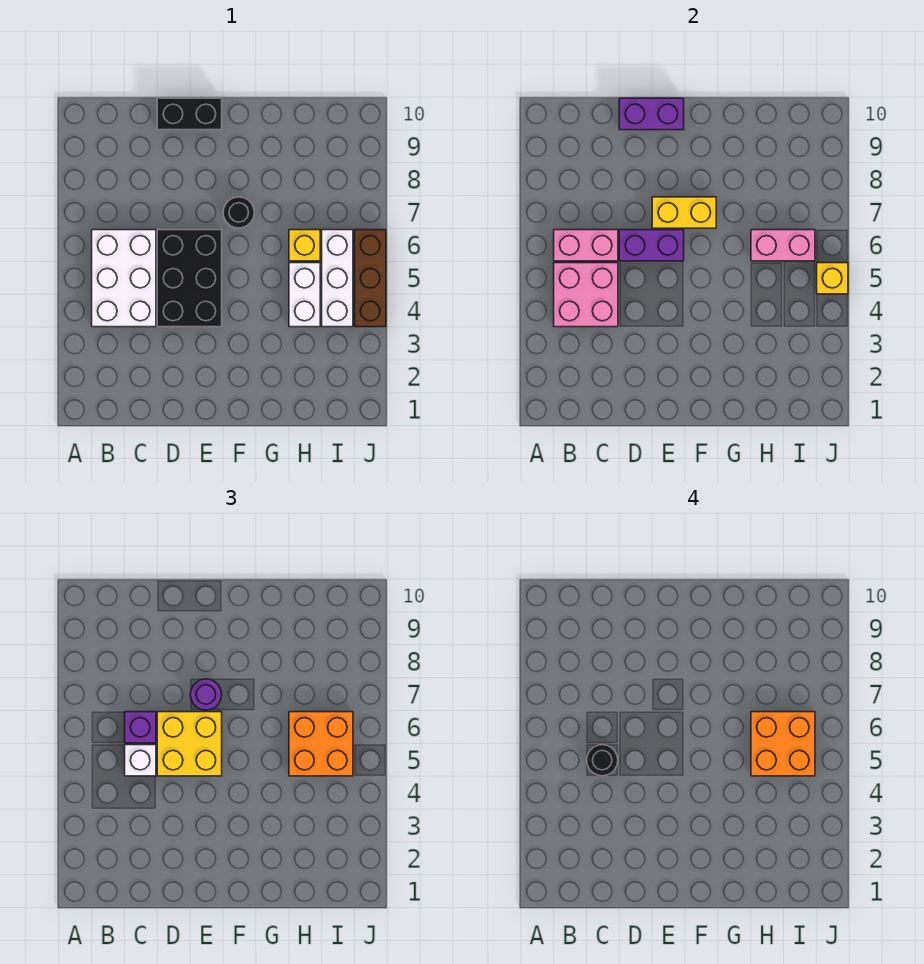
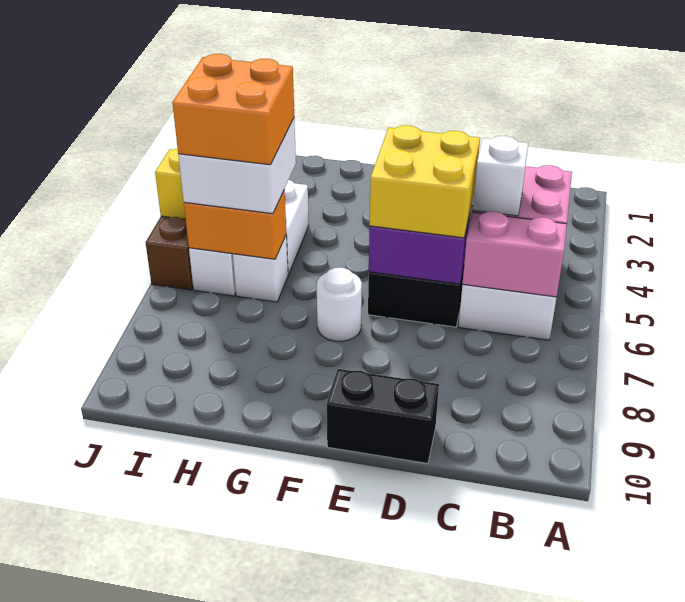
black 1x1 round brick [587,745,618,776] -> none
purple 1x1 brick [125,712,156,743] -> none
purple 1x2 brick [619,98,684,130] -> none
yellow 1x2 brick [652,197,716,228] -> none
purple 1x1 round brick [190,679,222,710] -> none
black 1x1 round brick [223,197,254,228] -> white 1x1 round brick [317,268,362,341]
orange 2x2 brick [289,712,353,776] -> white 2x2 brick [178,118,296,214]
yellow 1x1 brick [289,230,320,261] -> white 1x1 brick [233,236,288,302]
pink 1x2 brick [751,230,815,261] -> orange 1x2 brick [184,190,286,259]

